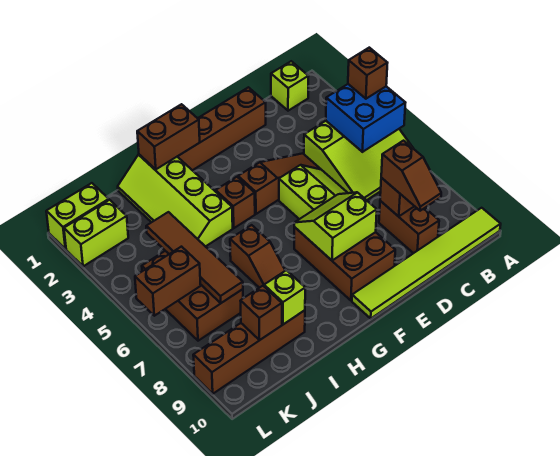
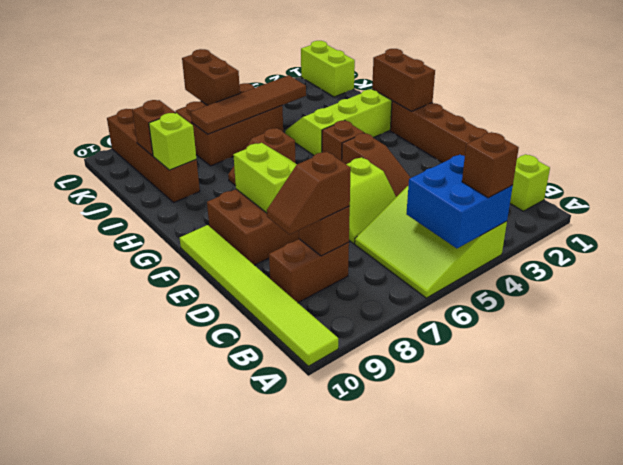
lime 1x2 brick [64,200,128,266] -> none

